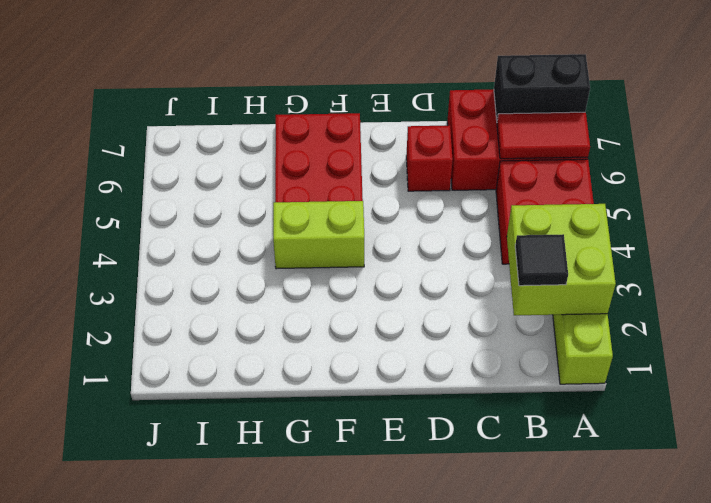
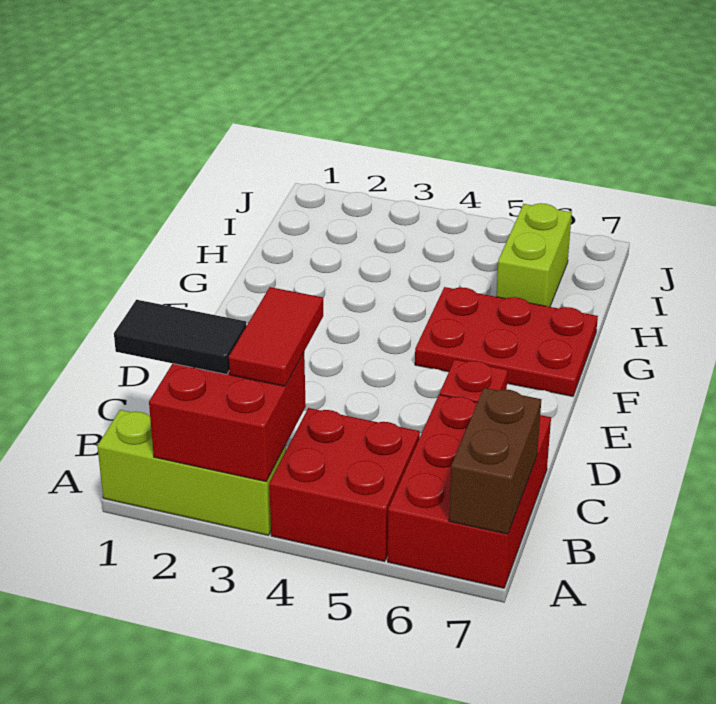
lime 2x2 brick [507,204,616,315] -> red 2x2 brick [149,353,306,482]
red 1x2 tile [497,112,590,159] -> red 1x2 tile moved to [229,287,323,386]
black 1x2 brick [494,54,590,120] -> brown 1x2 brick [449,388,541,534]
black 1x1 tile [515,234,568,286] -> black 1x2 tile [114,300,247,374]
lime 1x2 brick [273,201,364,269] -> lime 1x2 brick moved to [496,203,572,307]

